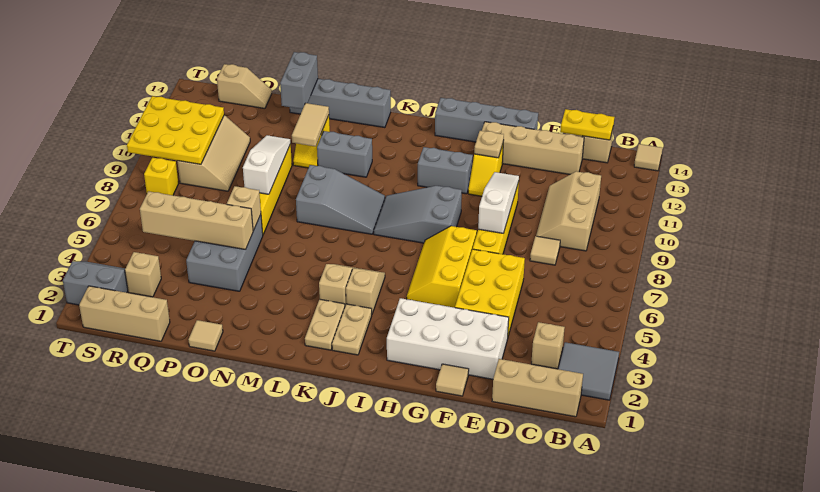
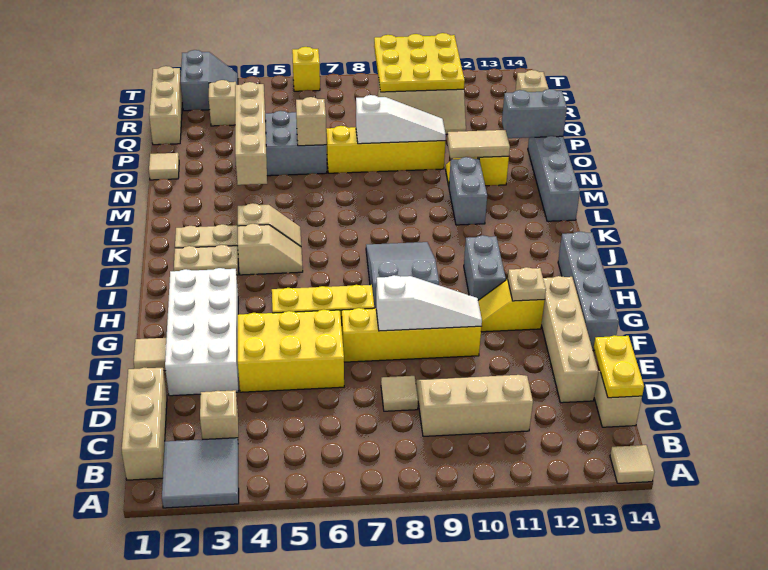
grey 2x3 slope [296,165,385,234] -> none
tan 1x4 brick [140,191,253,250] -> tan 1x4 brick moved to [235,82,267,185]
yellow 1x1 brick [144,158,178,195] -> yellow 1x1 brick moved to [292,47,320,91]

